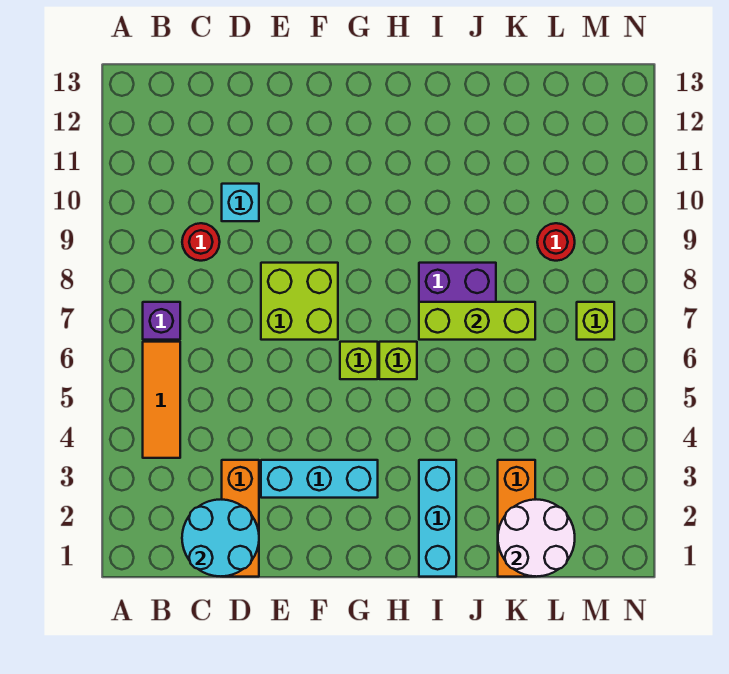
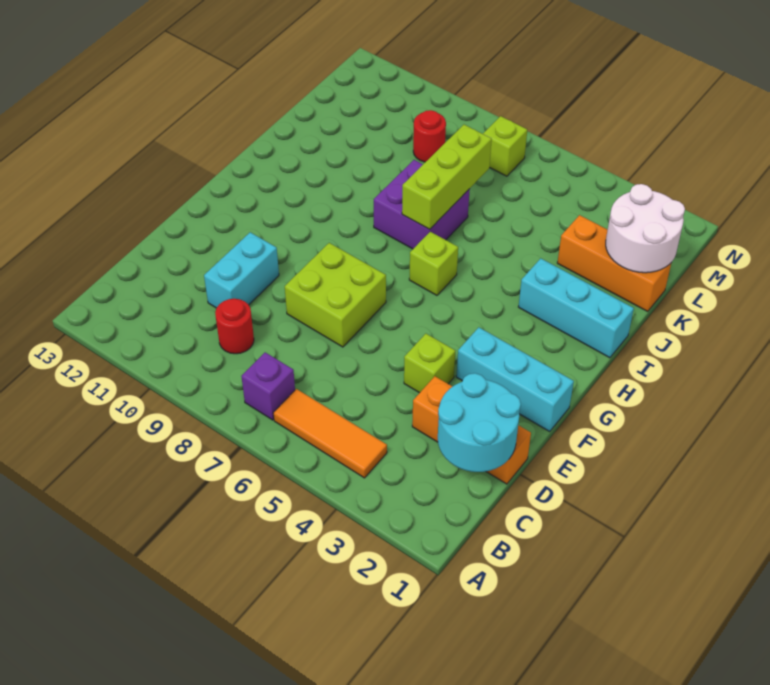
cyan 1x1 brick [222,184,259,221] -> cyan 1x2 brick [204,232,279,308]
cyan 1x3 brick [261,460,378,498] -> cyan 1x3 brick turned to [456,327,574,431]
lime 1x1 brick [340,342,378,379] -> lime 1x1 brick moved to [404,334,455,393]

